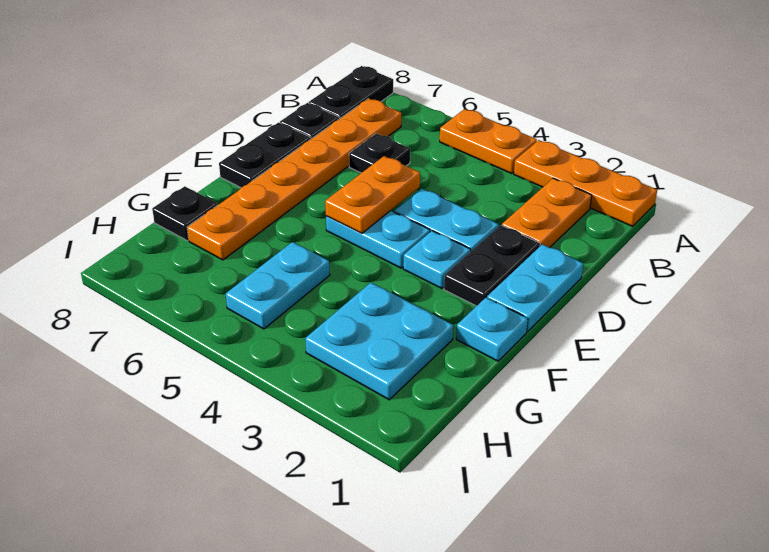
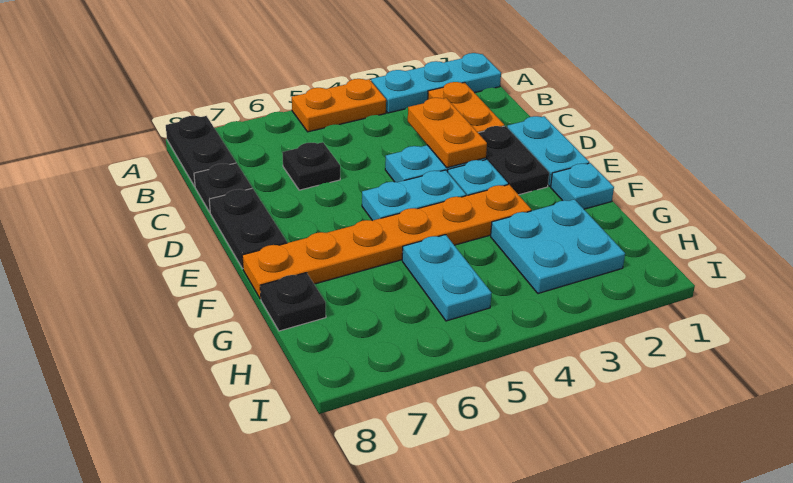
orange 1x3 plate [514,140,657,226] -> cyan 1x3 plate [371,53,501,113]
orange 1x6 plate [187,99,401,260] -> orange 1x6 plate turned to [242,185,531,299]
orange 1x2 plate [325,156,420,233] -> orange 1x2 plate moved to [408,98,487,168]

